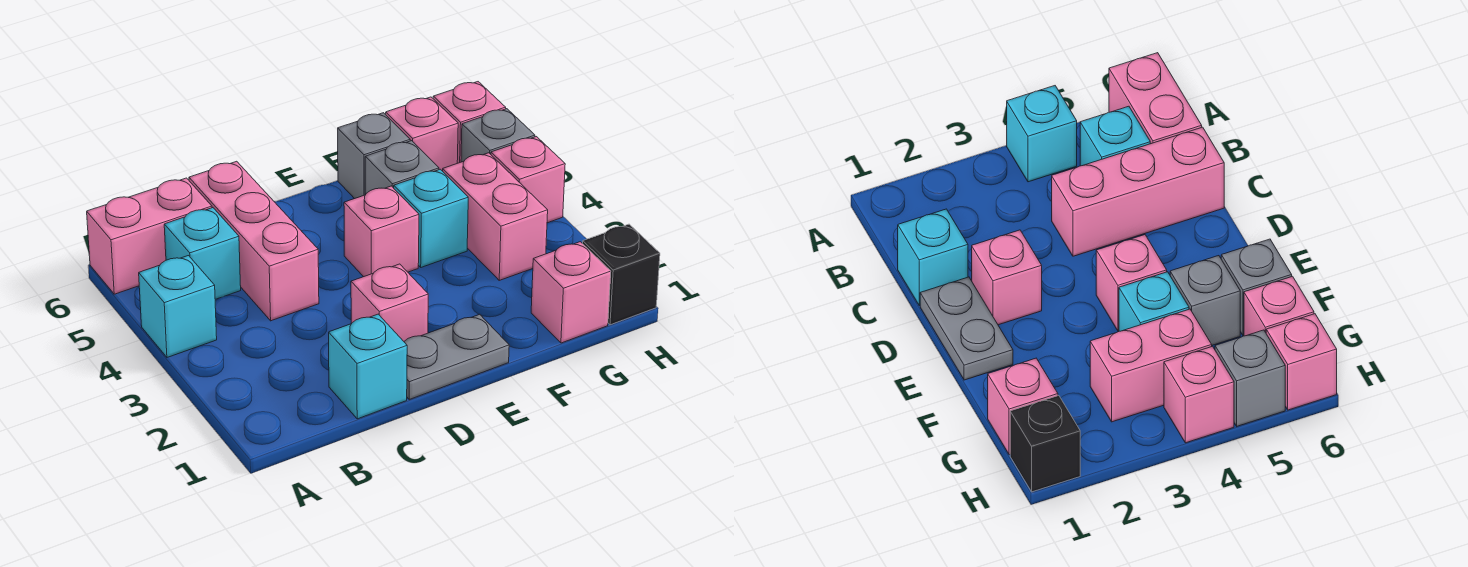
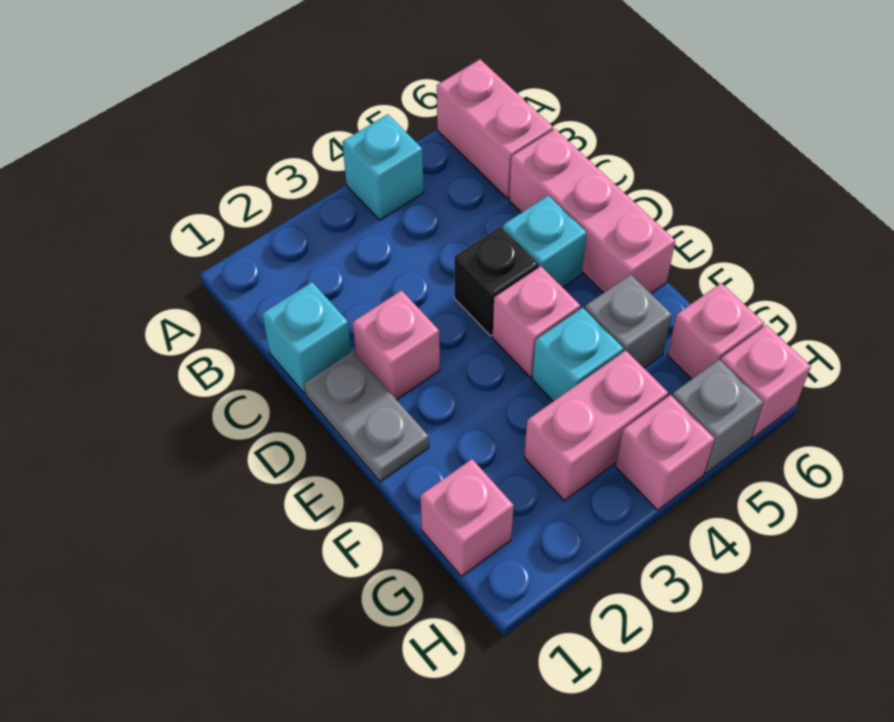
cyan 1x1 brick [164,208,241,299] -> cyan 1x1 brick moved to [503,196,587,287]
pink 1x3 brick [189,161,319,321] -> pink 1x3 brick turned to [509,129,675,293]
grey 1x1 brick [338,113,410,199] -> none
black 1x1 brick [583,224,660,325] -> black 1x1 brick moved to [454,226,539,336]

